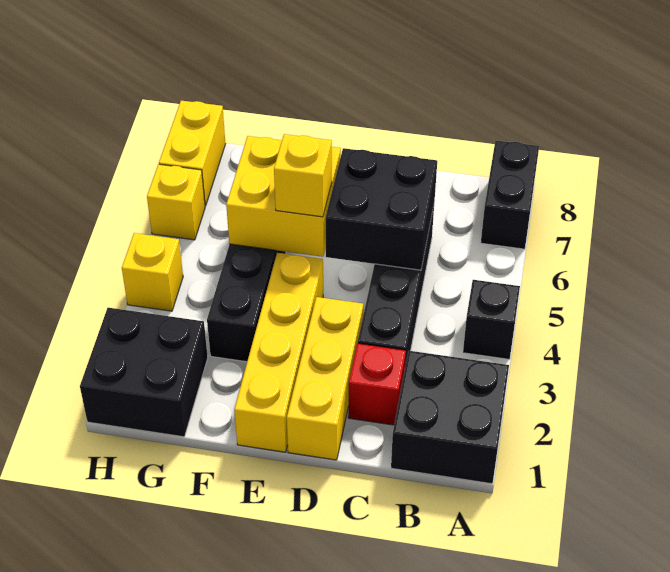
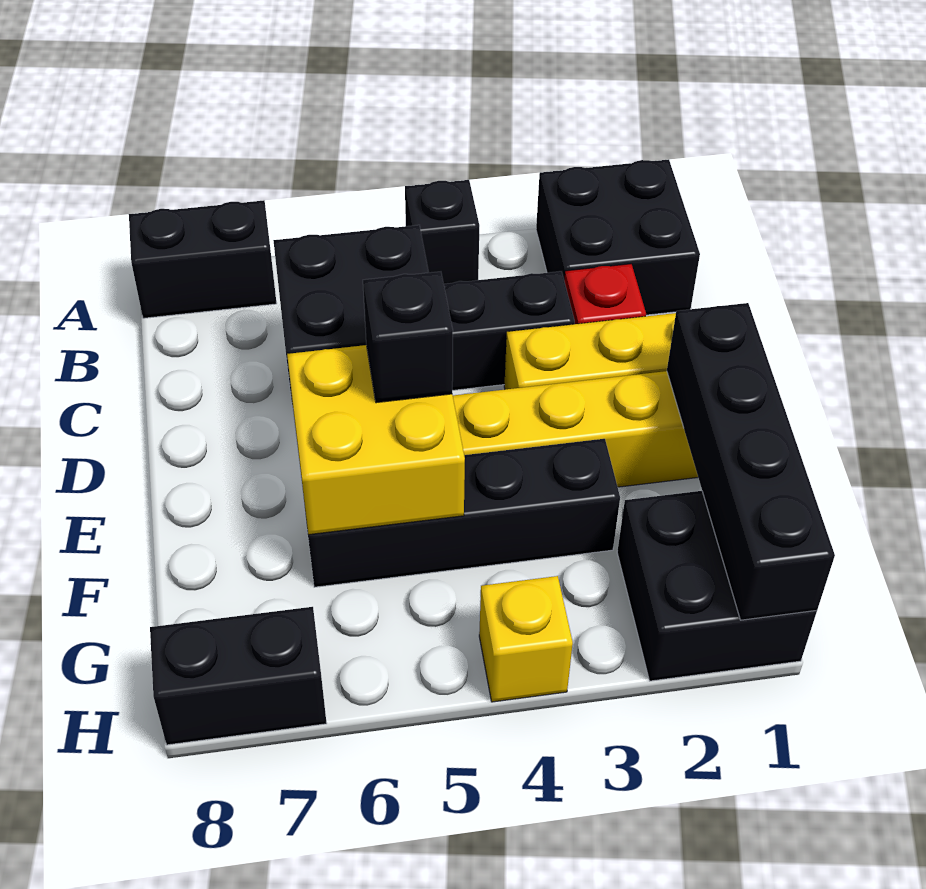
none -> black 1x4 brick [667,303,835,620]
yellow 1x1 brick [274,134,332,217] -> black 1x1 brick [363,272,453,403]
yellow 1x1 brick [147,164,205,240] -> none
yellow 1x2 brick [159,101,226,206] -> black 1x2 brick [150,607,327,745]

